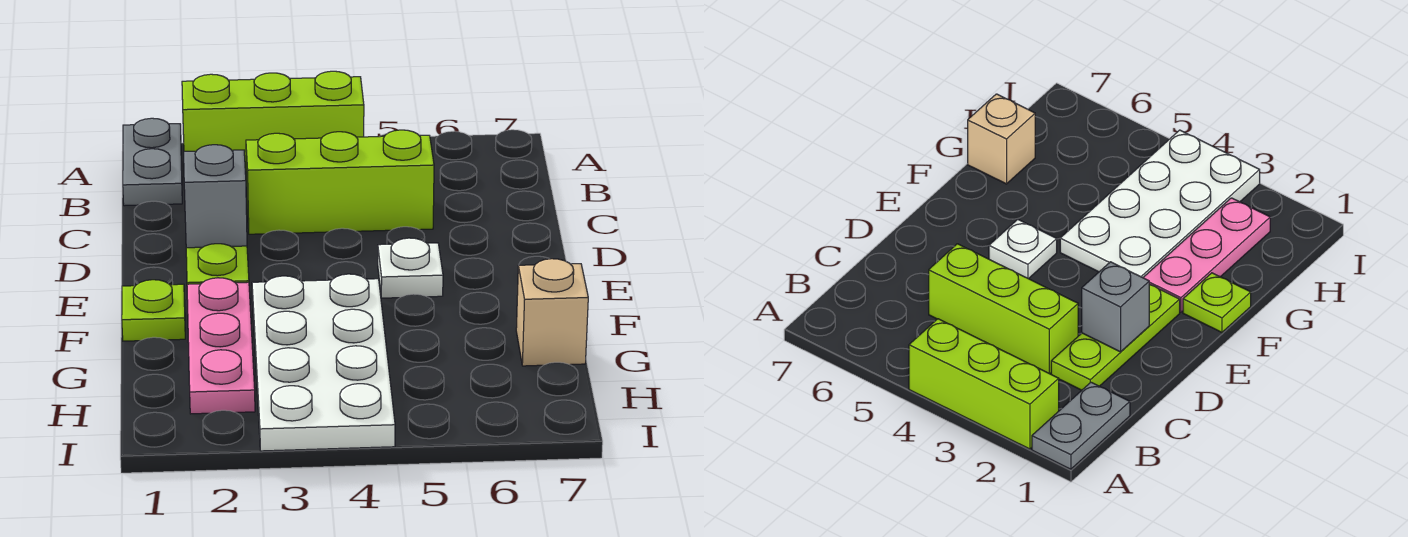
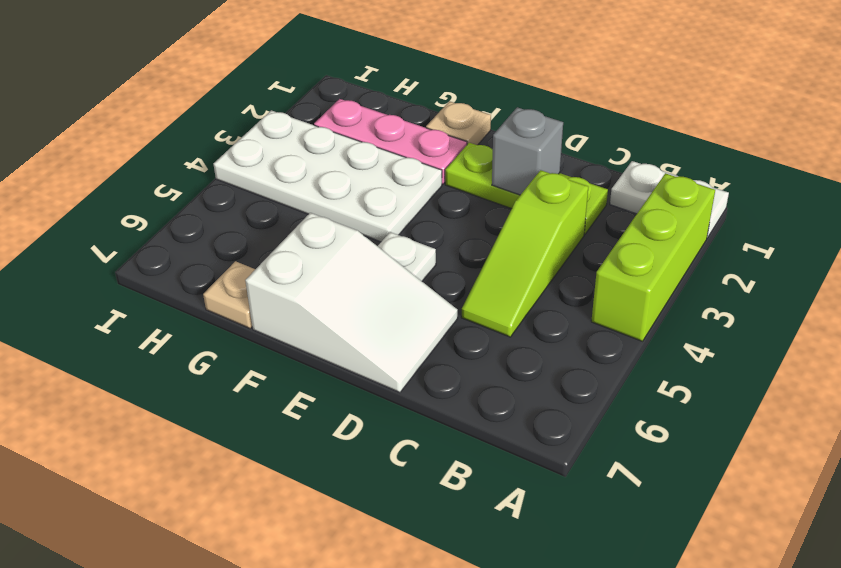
grey 1x2 plate [123,118,182,206] -> white 1x2 plate [610,161,729,238]
lime 1x3 brick [246,130,434,234] -> lime 1x3 slope [461,170,588,337]
none -> white 2x3 slope [245,213,458,392]
lime 1x1 plate [122,280,185,341] -> tan 1x1 plate [426,101,491,145]
tan 1x1 brick [516,259,588,366] -> tan 1x1 plate [203,261,255,328]

